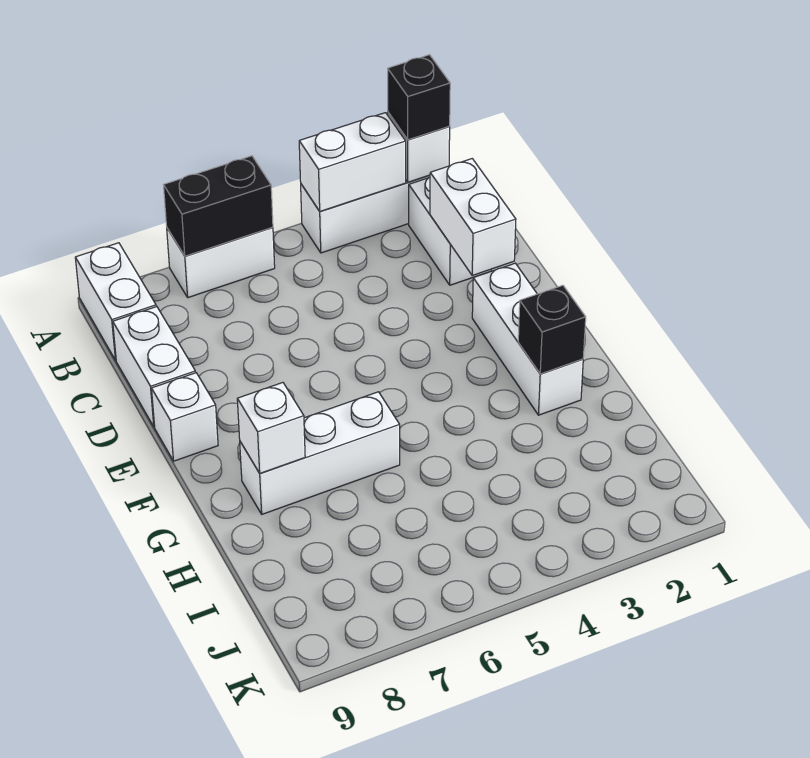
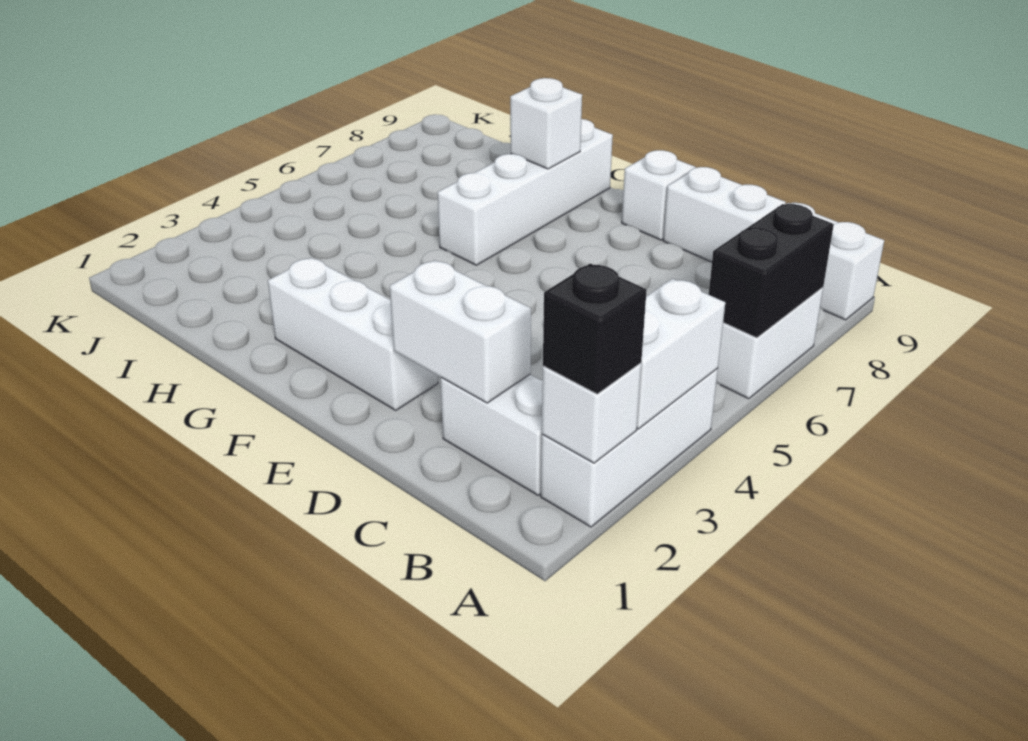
black 1x1 brick [518,285,586,374] -> none
white 1x3 brick [240,392,400,514] -> white 1x4 brick [438,119,613,265]

